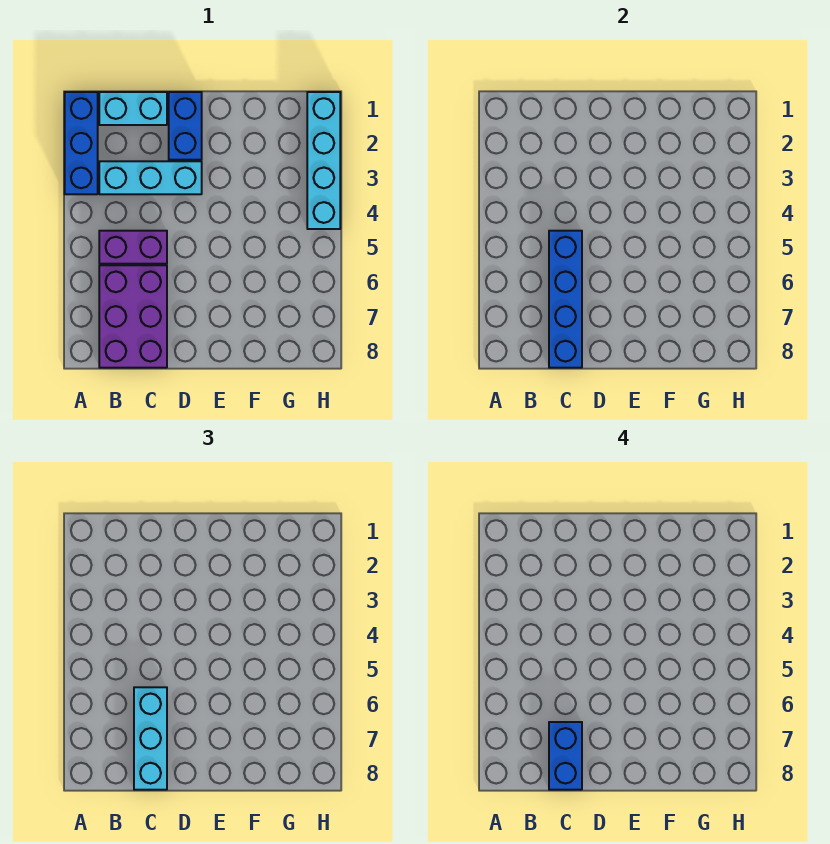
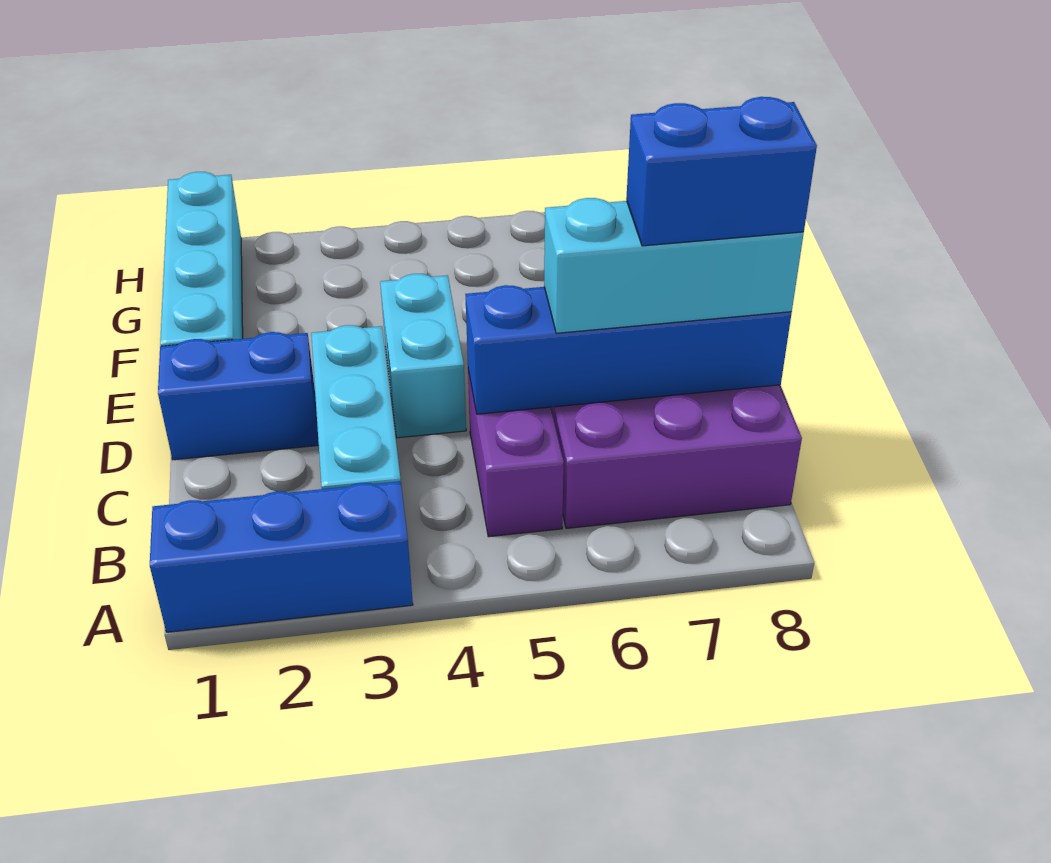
cyan 1x2 brick [99,92,167,125] -> cyan 1x2 brick moved to [380,274,466,438]
cyan 1x4 brick [307,92,340,229] -> cyan 1x4 brick turned to [160,172,243,346]

